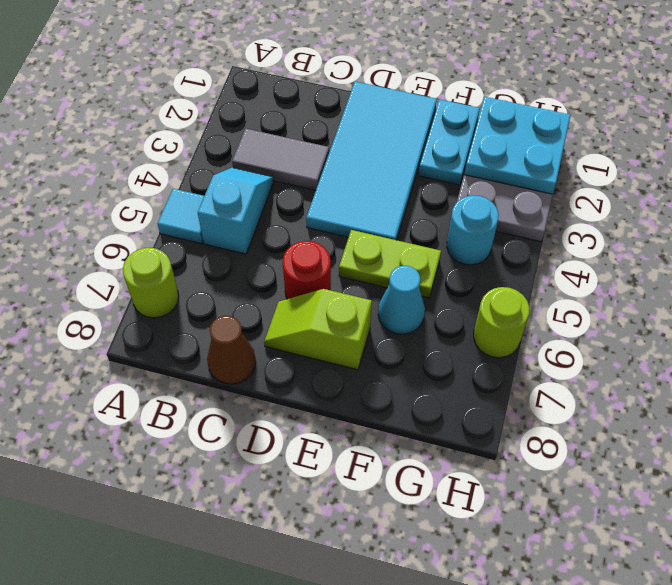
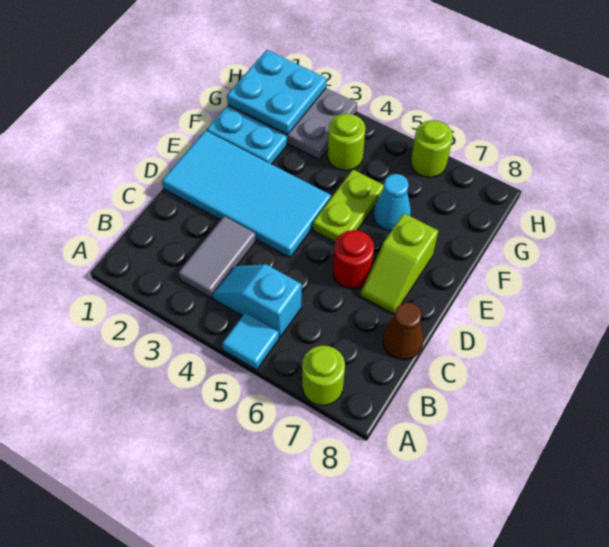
cyan 1x1 round brick [447,195,499,265] -> lime 1x1 round brick [328,114,365,171]

